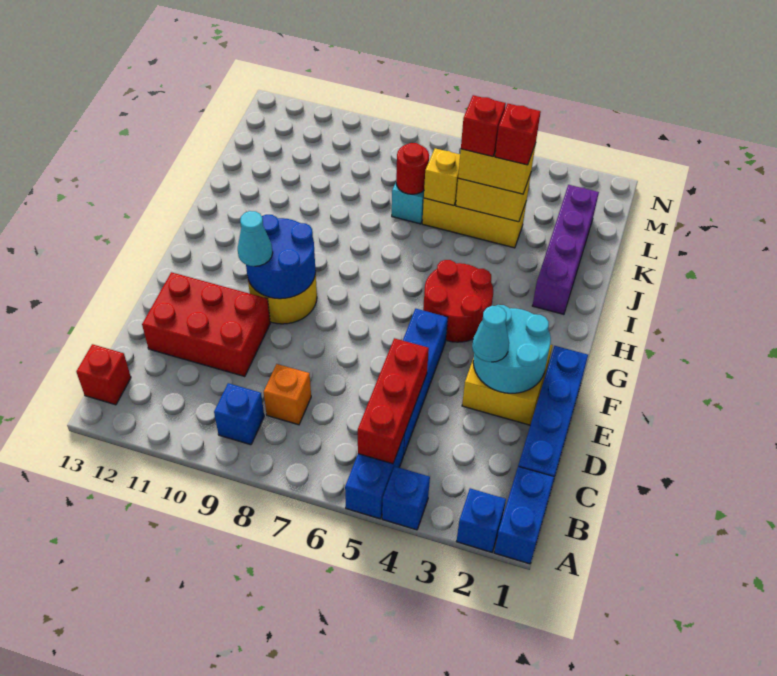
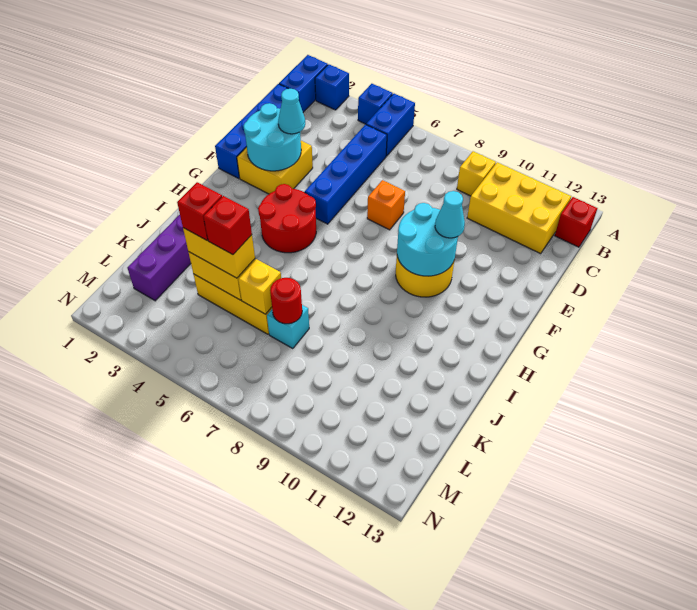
red 1x3 brick [358,338,429,464] -> none
blue 1x1 brick [214,383,264,445] -> yellow 1x1 brick [457,151,496,196]
none -> yellow 2x3 brick [467,162,571,254]
orange 1x1 brick [264,364,311,425] -> orange 1x1 brick moved to [367,180,405,230]
red 2x3 brick [142,272,270,377] -> none
blue 2x2 round brick [246,215,316,299] -> cyan 2x2 round brick [397,203,458,276]

